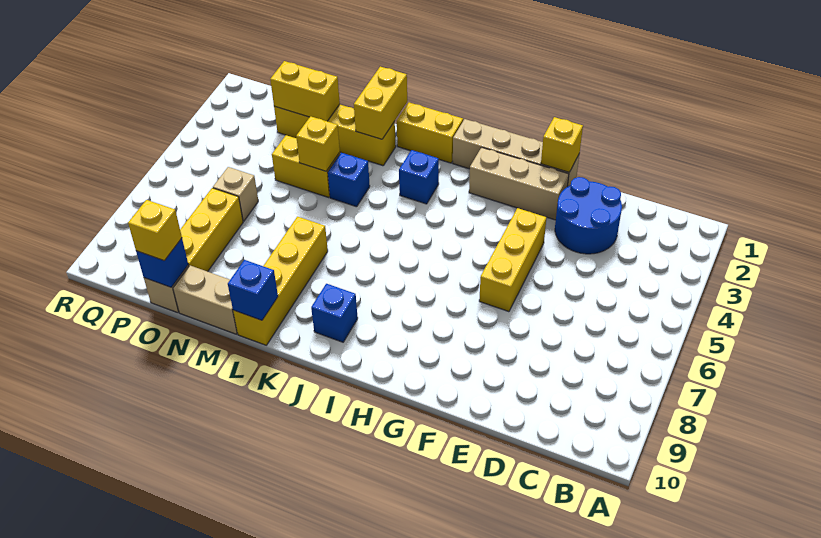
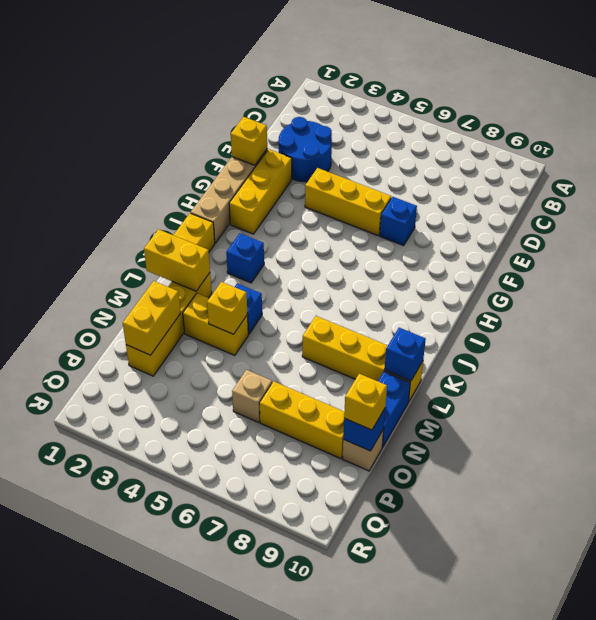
tan 1x3 brick [469,147,569,220] -> yellow 1x3 brick [229,149,292,234]
blue 1x1 brick [311,284,358,342] -> blue 1x1 brick moved to [380,197,417,246]
yellow 1x2 brick [272,135,340,197] -> yellow 1x2 brick turned to [183,293,248,355]
tan 1x2 brick [173,266,237,334] -> blue 1x2 brick [378,372,410,447]

